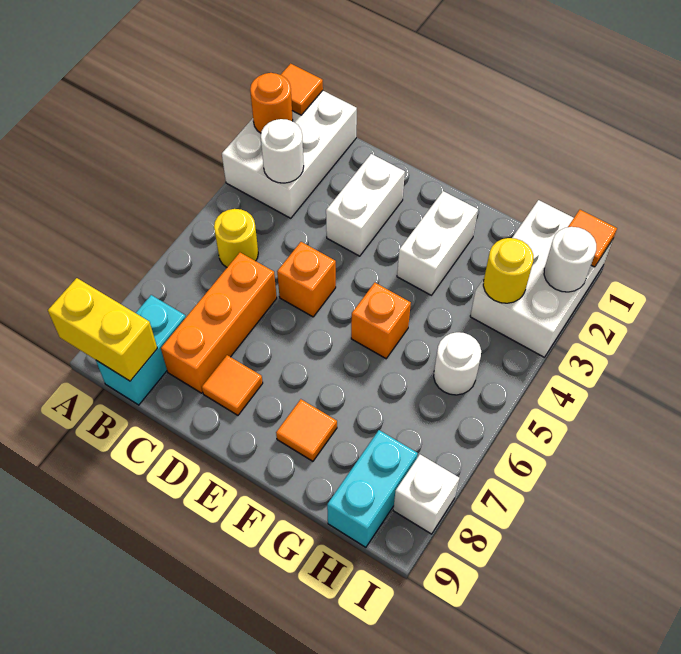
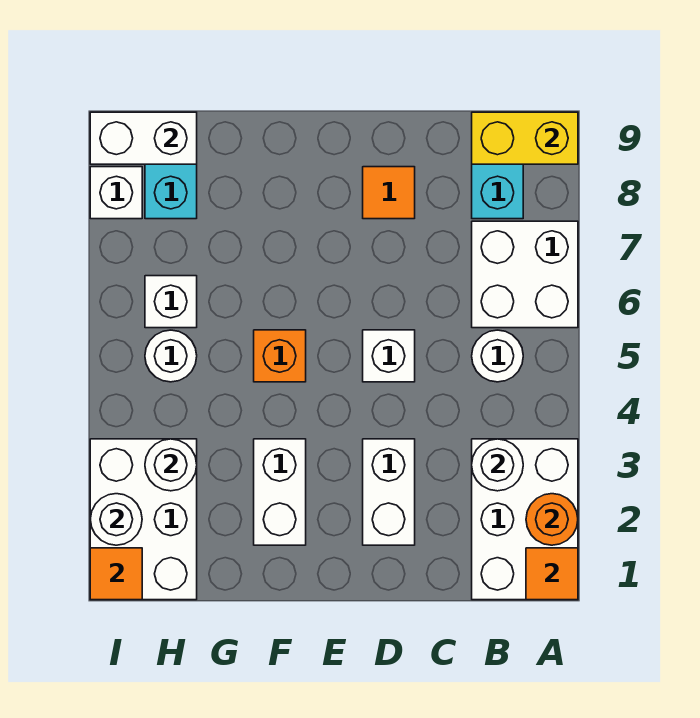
none -> white 2x2 brick [472,221,578,328]
yellow 1x1 round brick [214,209,258,267] -> white 1x1 round brick [472,330,523,382]
orange 1x3 brick [161,253,277,393] -> none
orange 1x1 brick [277,242,336,317] -> white 1x1 brick [363,330,415,382]
orange 1x1 tile [276,399,337,461] -> none
yellow 1x1 round brick [483,238,534,303] -> white 1x1 round brick [145,439,197,491]
none -> white 1x1 brick [145,276,197,328]
none -> white 1x2 brick [90,112,197,164]

